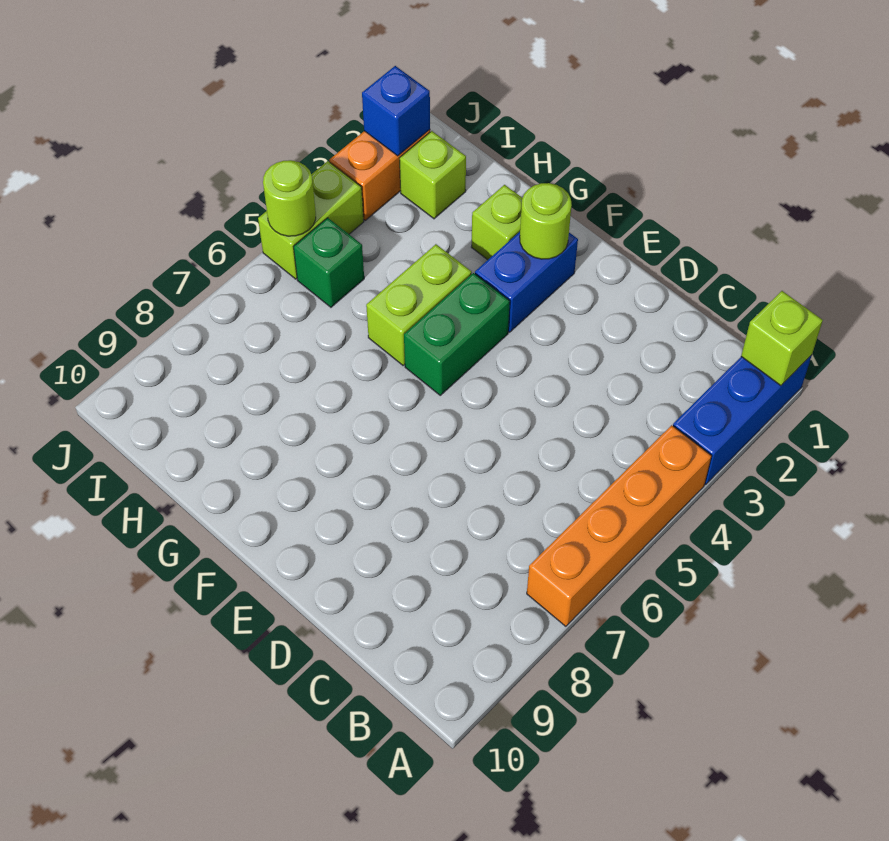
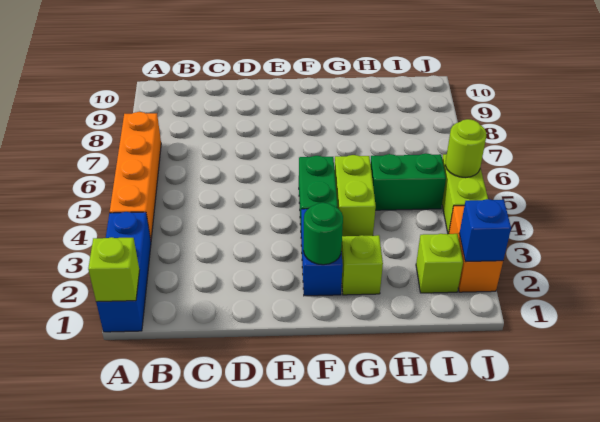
lime 1x1 round brick [520,183,572,259] -> green 1x1 round brick [303,203,343,265]
green 1x1 brick [294,218,364,307] -> green 1x2 brick [370,153,446,210]

